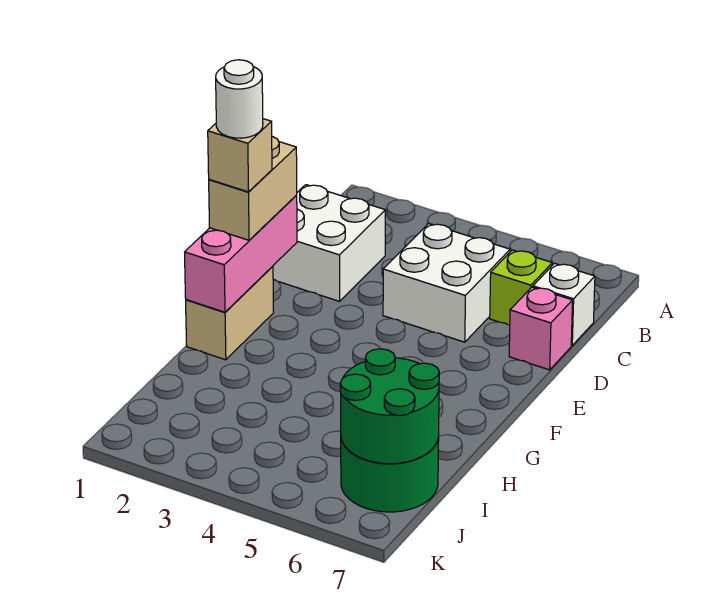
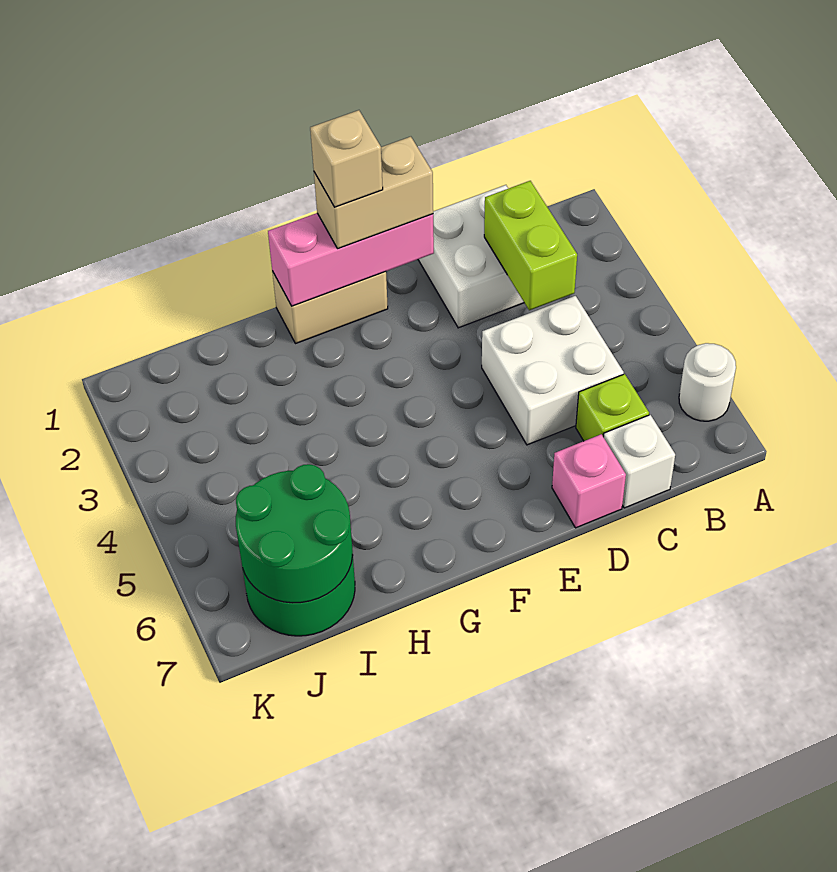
none -> lime 1x2 brick [484,181,577,310]
white 1x1 round brick [216,60,263,138] -> white 1x1 round brick moved to [679,343,736,421]

